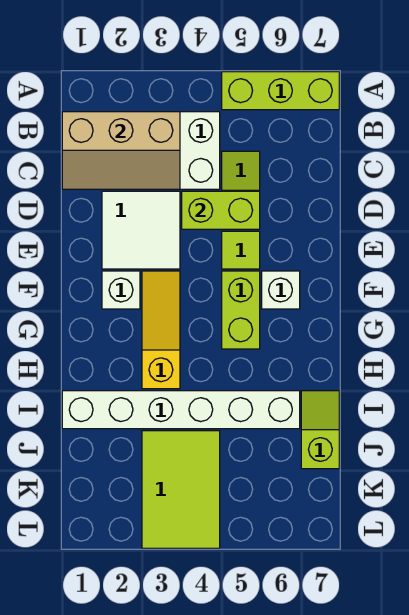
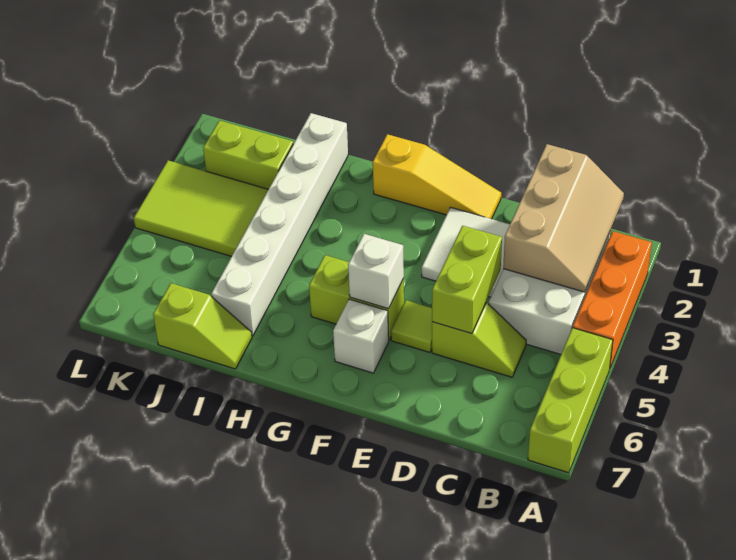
none -> orange 1x3 brick [573,231,652,368]
tan 2x3 slope [62,112,180,189] -> tan 2x3 slope turned to [503,144,624,292]
white 1x1 brick [102,271,140,309] -> white 1x1 brick moved to [348,234,404,309]
yellow 1x3 slope [142,271,180,389] -> yellow 1x3 slope moved to [373,134,501,219]
none -> lime 1x2 brick [203,120,293,189]

